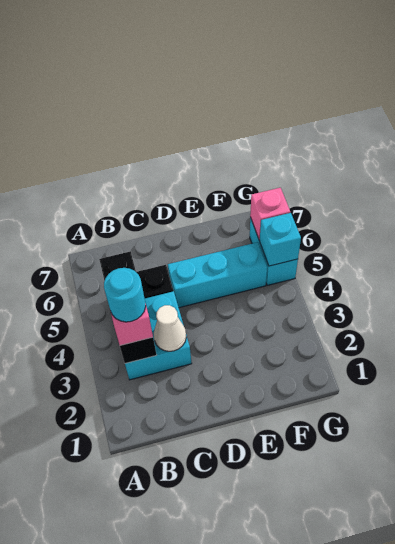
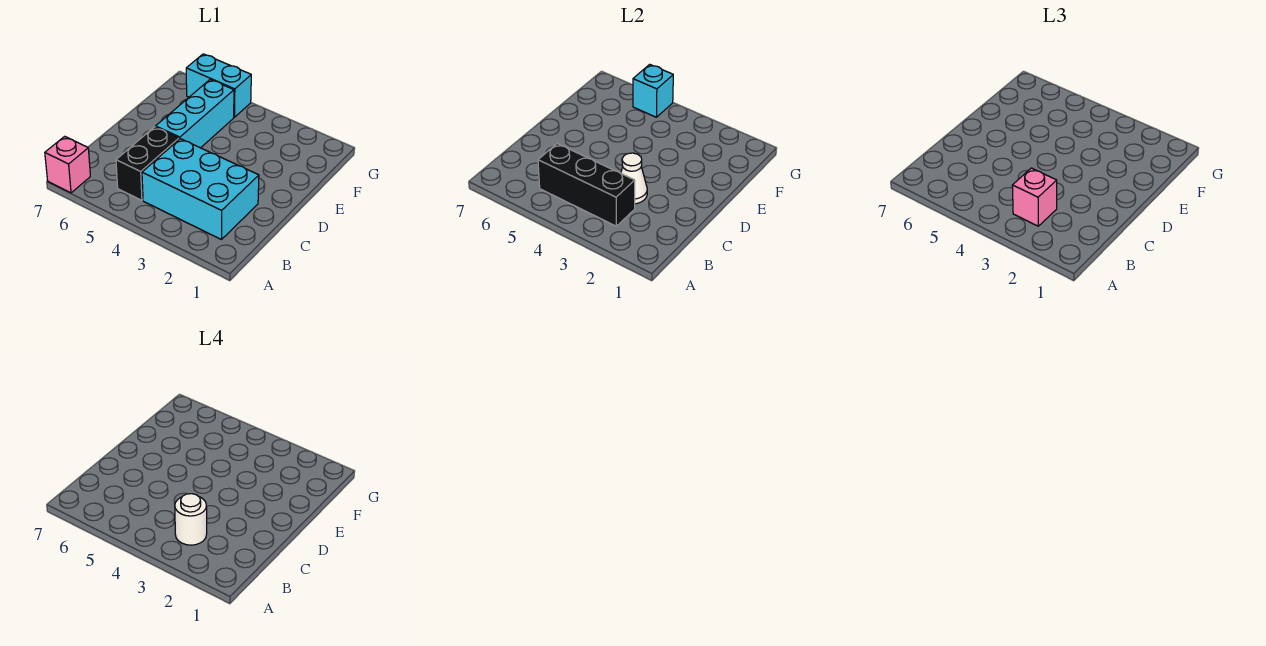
cyan 2x2 brick [125,291,192,380] -> cyan 2x3 brick [142,139,259,240]
cyan 1x1 round brick [104,268,146,322] -> white 1x1 round brick [175,494,207,545]
pink 1x1 brick [250,188,290,240] -> pink 1x1 brick moved to [45,136,90,193]

